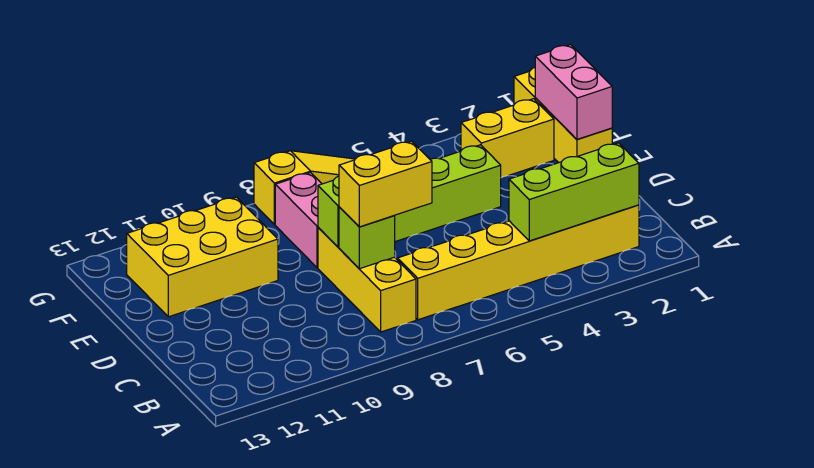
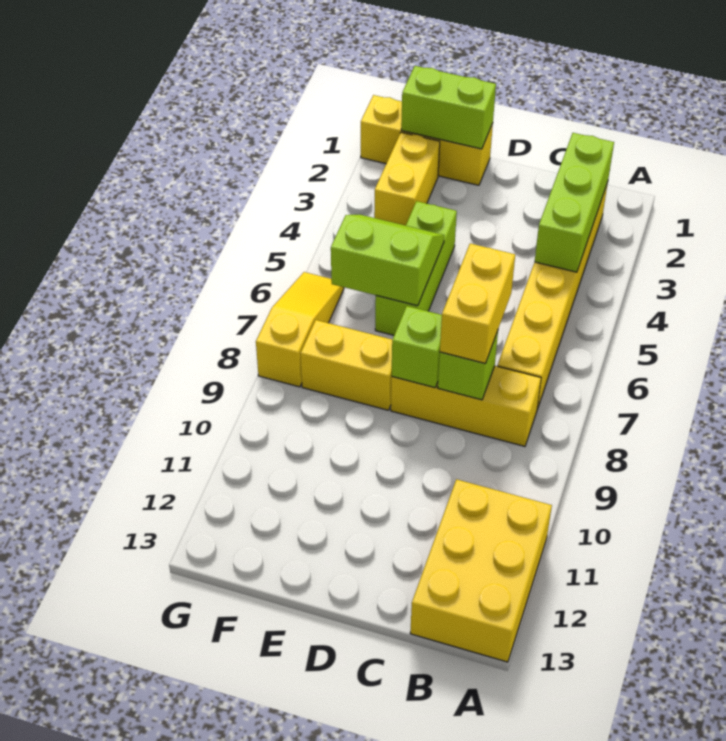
pink 1x2 brick [535,45,612,139] -> lime 1x2 brick [401,66,496,149]
none -> lime 2x2 slope [331,215,444,306]
pink 1x2 brick [275,173,322,267] -> yellow 1x2 brick [301,320,392,410]
yellow 2x3 brick [127,197,278,317] -> yellow 2x3 brick moved to [410,479,552,662]

